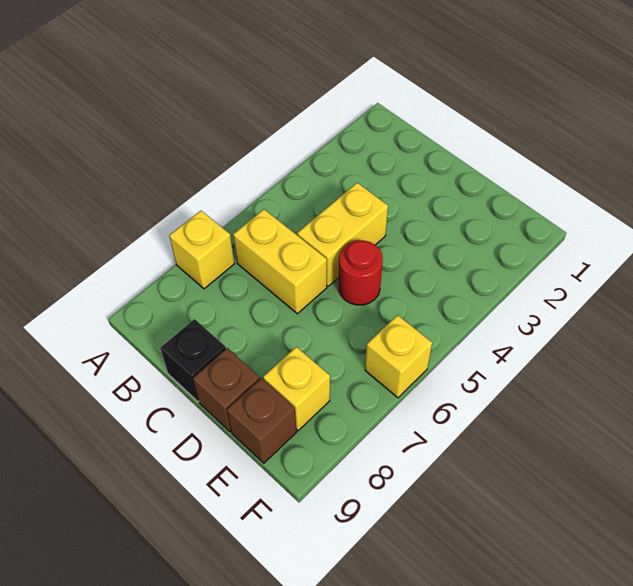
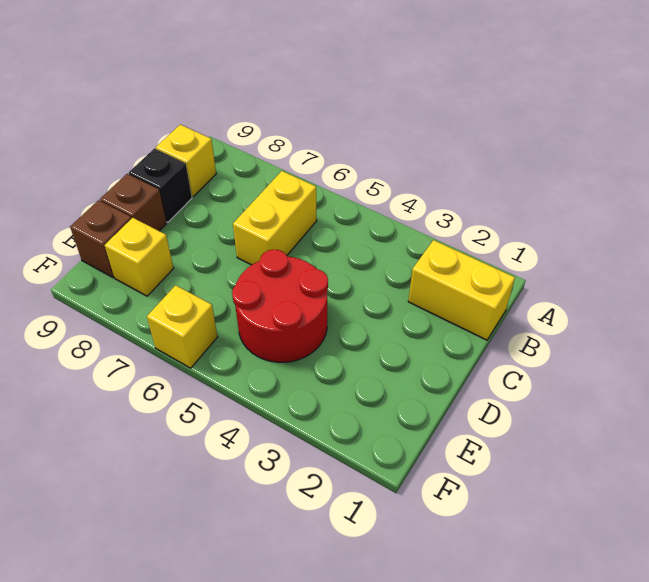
yellow 1x1 brick [169,211,234,289] -> yellow 1x1 brick moved to [156,124,216,197]
yellow 1x2 brick [297,183,388,286] -> yellow 1x2 brick moved to [408,240,515,340]
red 1x1 round brick [339,240,383,305] -> red 2x2 round brick [232,250,328,362]

